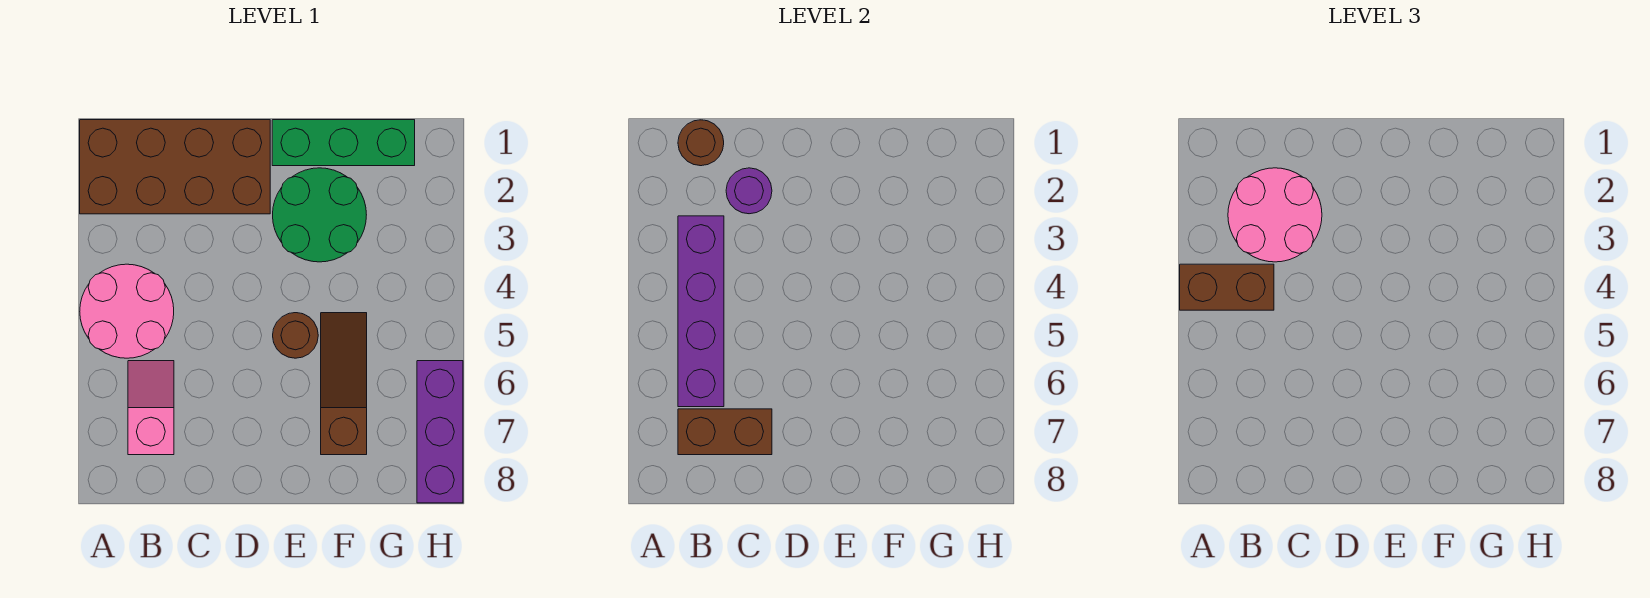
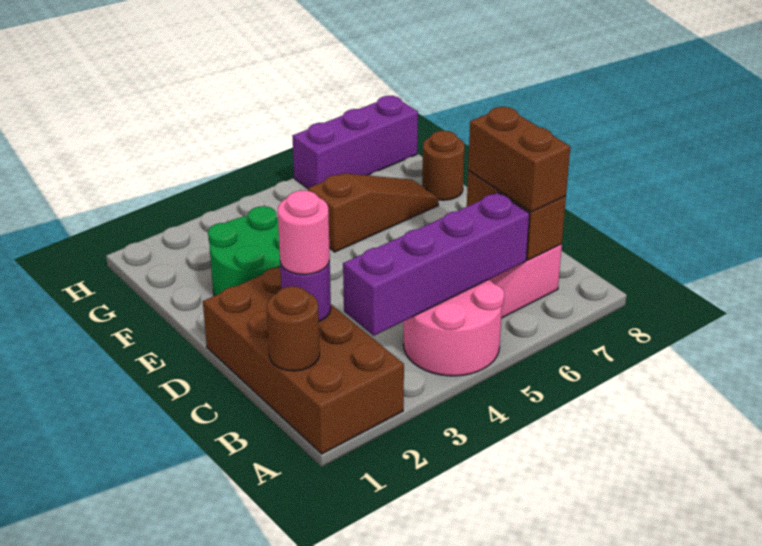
brown 1x2 brick [1180,264,1274,310] -> brown 1x2 brick moved to [468,107,570,212]
pink 2x2 round brick [1228,168,1322,262] -> pink 1x1 round brick [278,190,330,275]
green 1x3 brick [272,120,415,166] -> none
brown 1x1 round brick [273,313,318,358] -> brown 1x1 round brick moved to [422,131,465,200]
brown 1x3 slope [321,313,367,455] -> brown 1x3 slope turned to [308,173,438,252]

